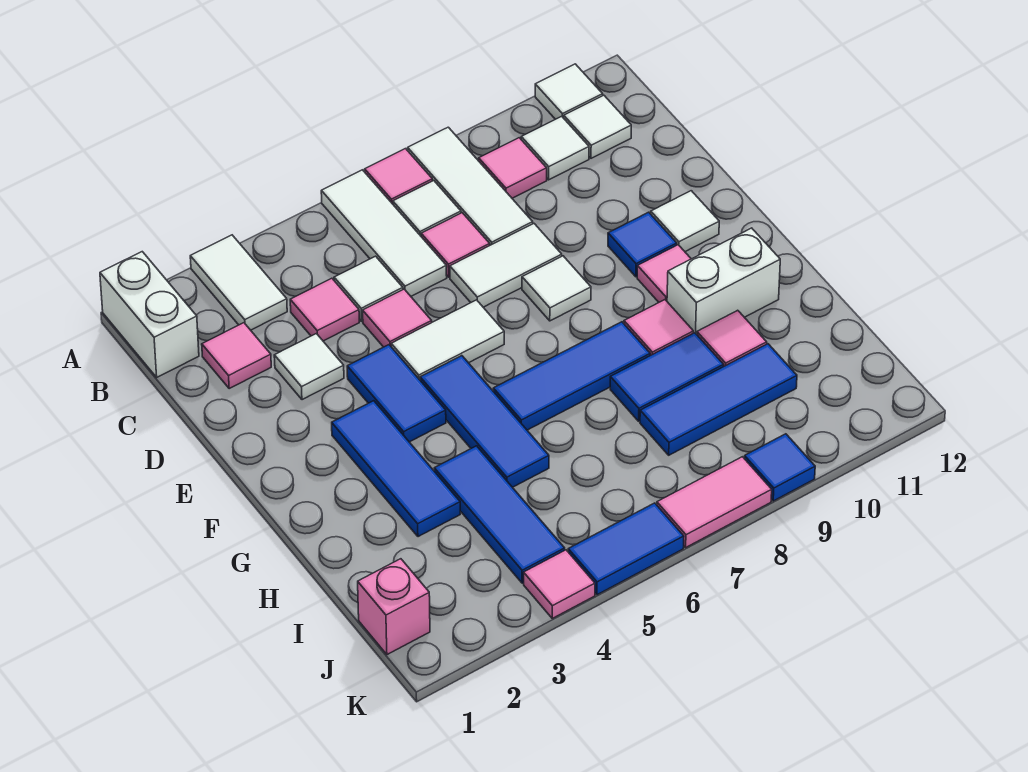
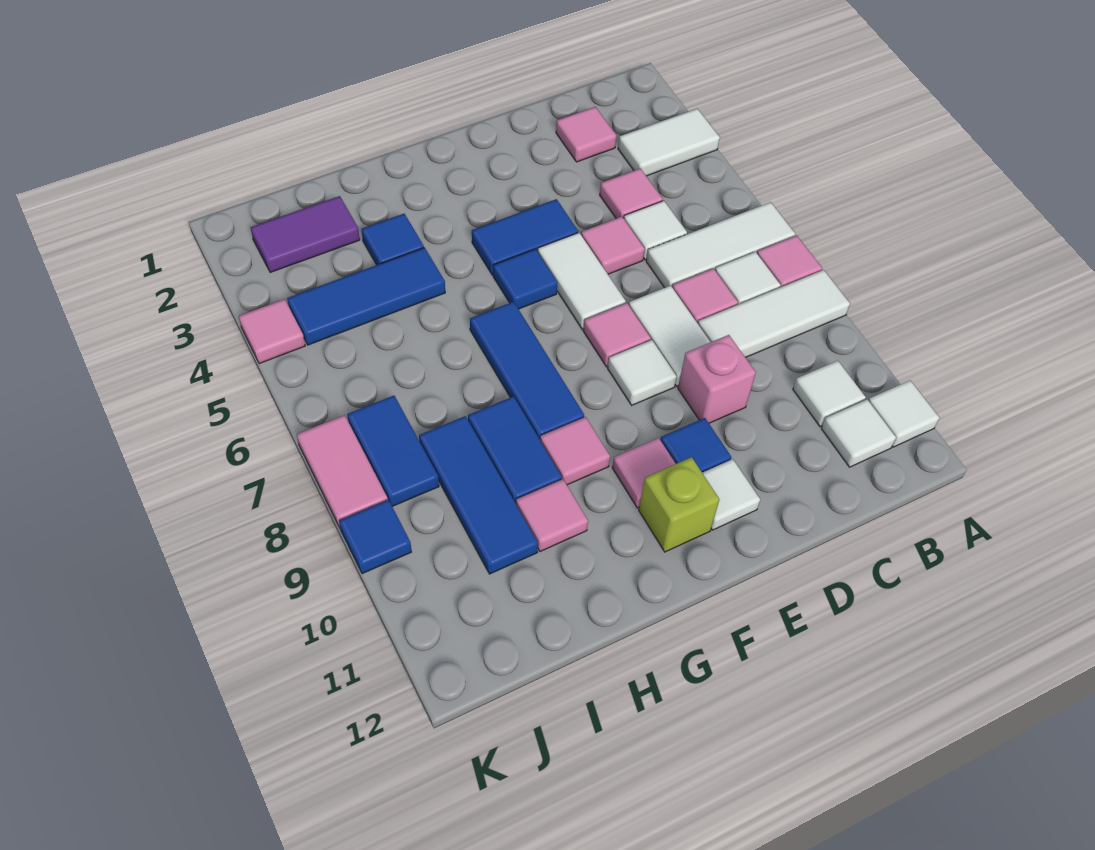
white 1x2 brick [100,252,199,377] -> none
pink 1x1 tile [479,138,547,198] -> pink 1x1 tile moved to [583,303,651,367]
white 1x1 tile [274,334,344,400] -> none
blue 1x3 tile [332,401,460,537] -> blue 1x1 tile [362,214,424,265]
blue 1x3 tile [420,356,549,487] -> blue 1x1 tile [493,249,558,309]
none -> lime 1x1 brick [639,457,719,552]
white 1x2 brick [667,228,780,334] -> none
none -> purple 1x2 tile [250,196,360,273]
pink 1x1 brick [358,559,430,655] -> pink 1x1 brick moved to [678,335,756,423]
blue 1x2 tile [568,503,684,595] -> blue 1x2 tile moved to [347,396,439,506]

